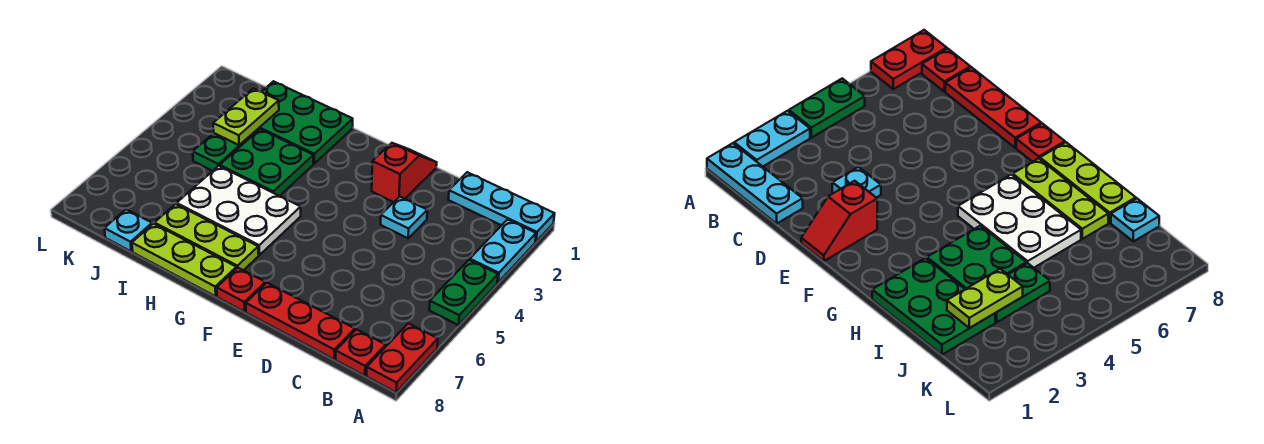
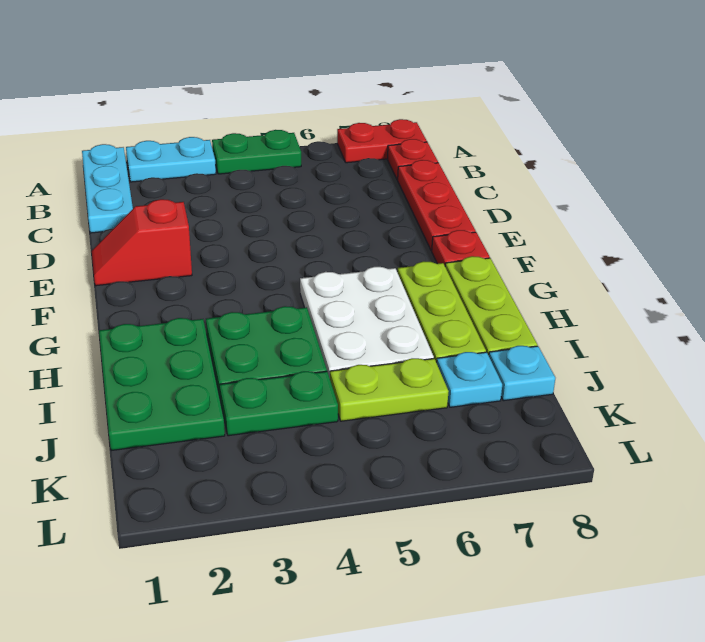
cyan 1x1 plate [381,197,427,238] -> cyan 1x1 plate moved to [437,352,502,407]
lime 1x2 plate [213,88,279,145] -> lime 1x2 plate moved to [330,358,449,421]

